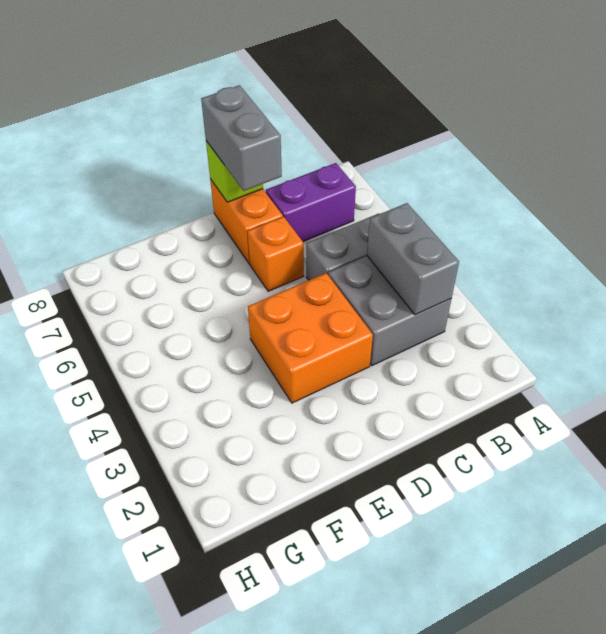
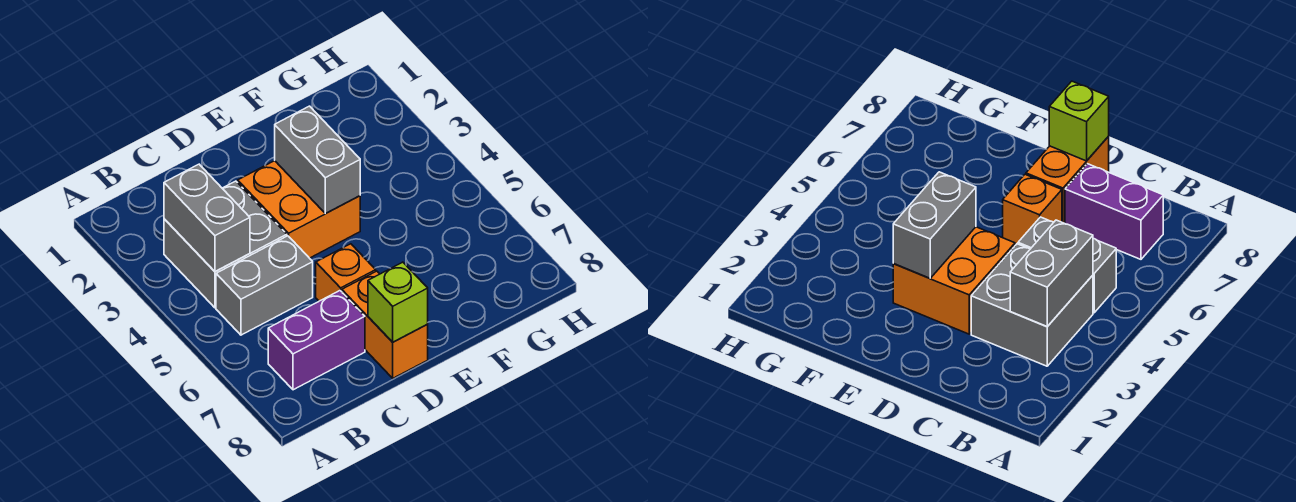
grey 1x2 brick [201,85,282,191] -> grey 1x2 brick moved to [275,106,360,214]

